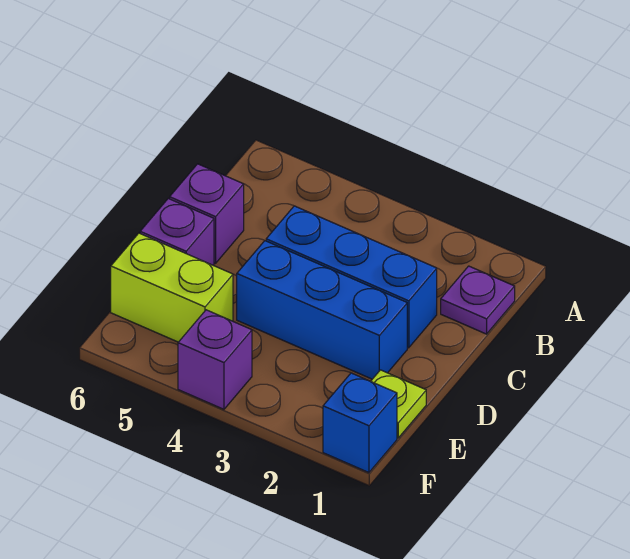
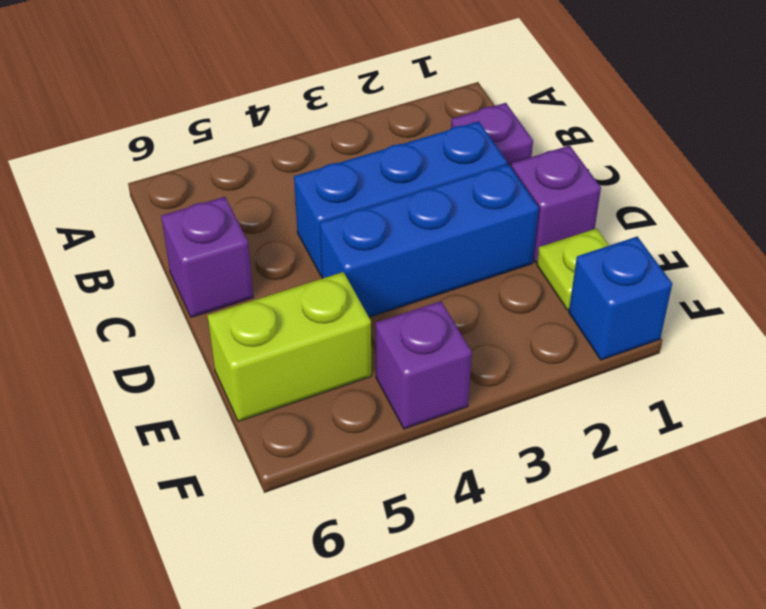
purple 1x1 brick [140,199,214,266] -> purple 1x1 brick moved to [511,145,601,263]

